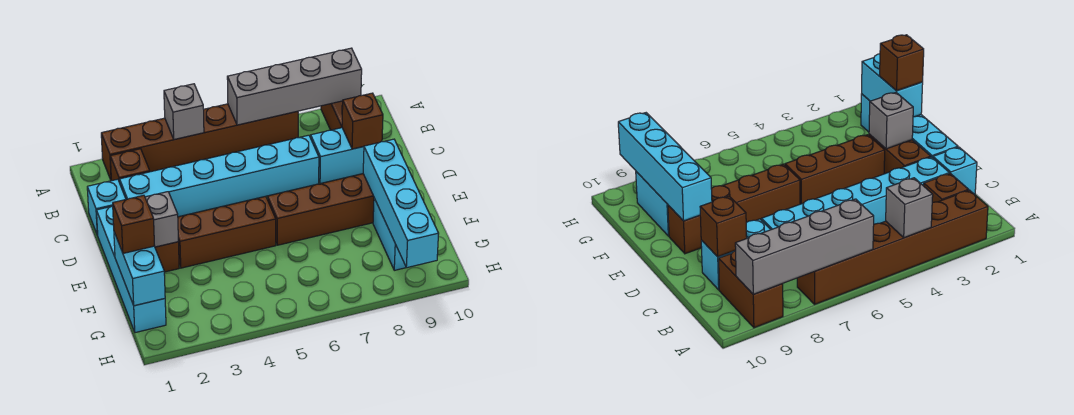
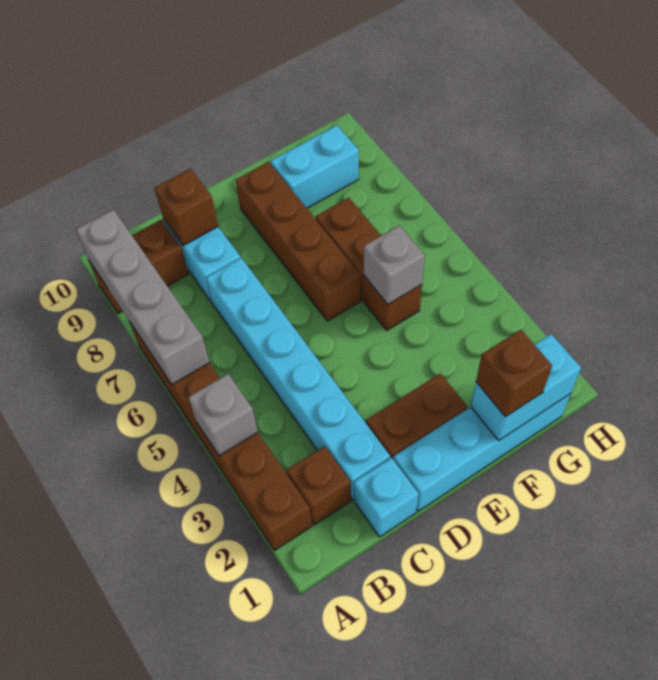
grey 1x1 brick [145,192,178,247] -> grey 1x1 brick moved to [364,226,425,304]
brown 1x3 brick [178,196,276,268] -> brown 1x3 brick moved to [316,198,422,330]
cyan 1x4 brick [363,139,439,268] -> none

